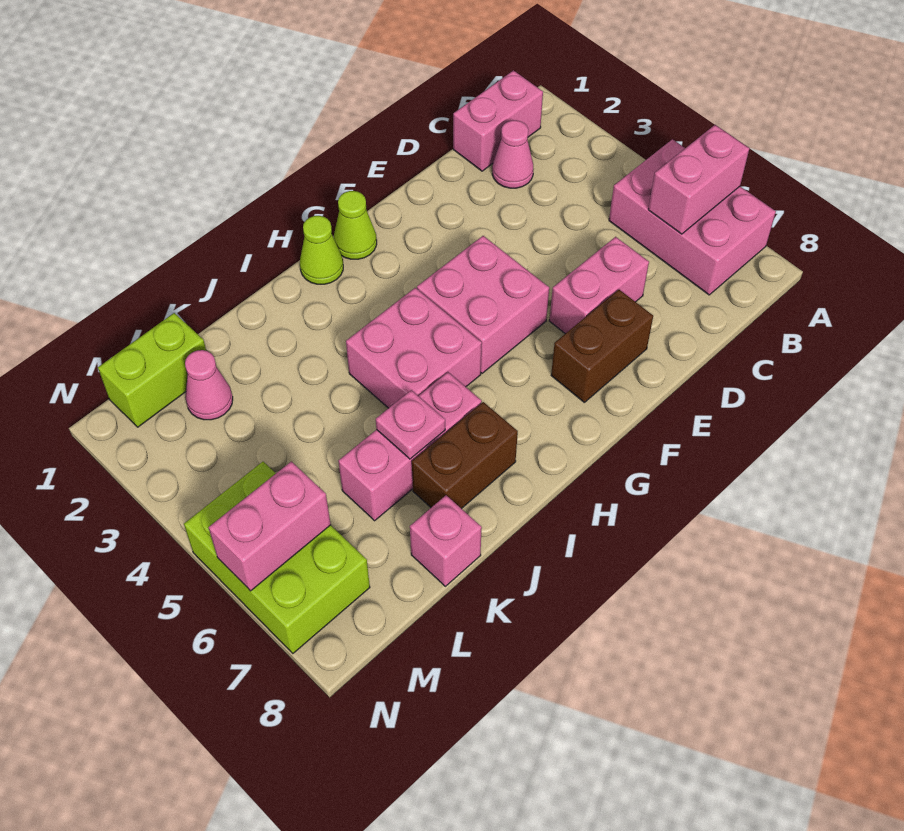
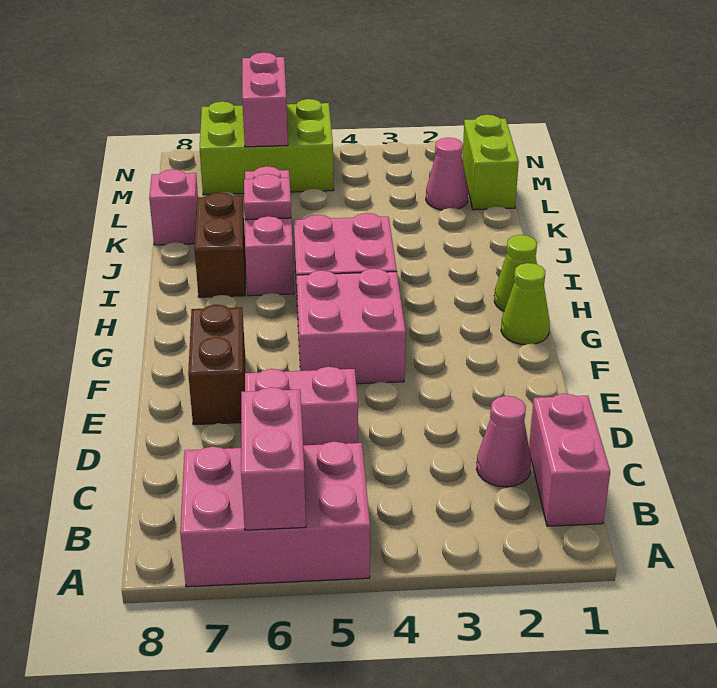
pink 1x2 brick [549,237,649,334] -> pink 1x2 brick turned to [245,367,358,445]

